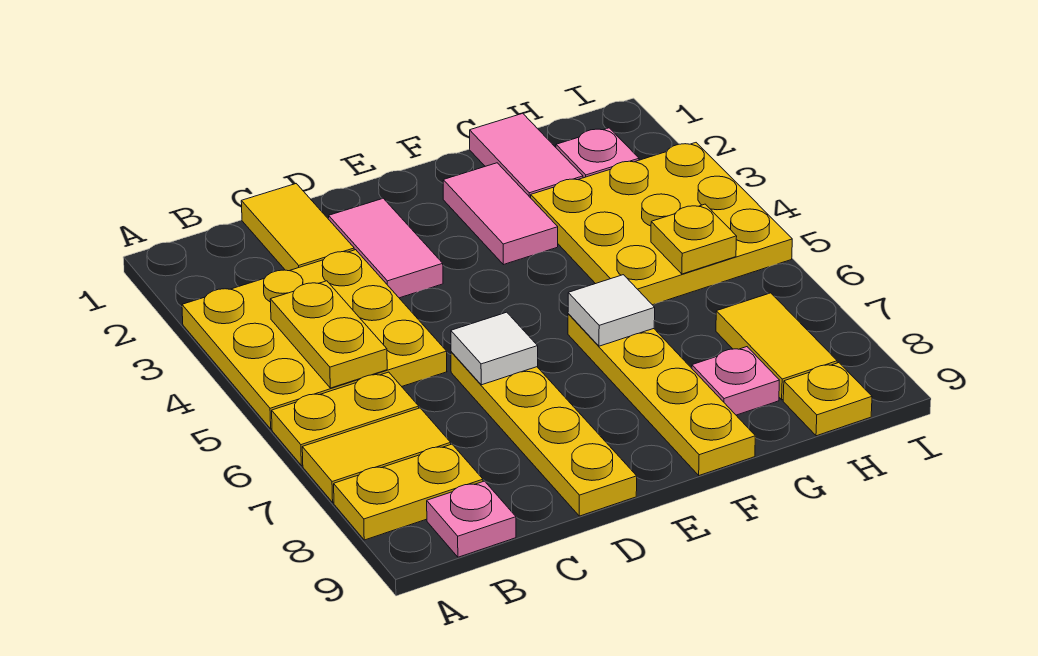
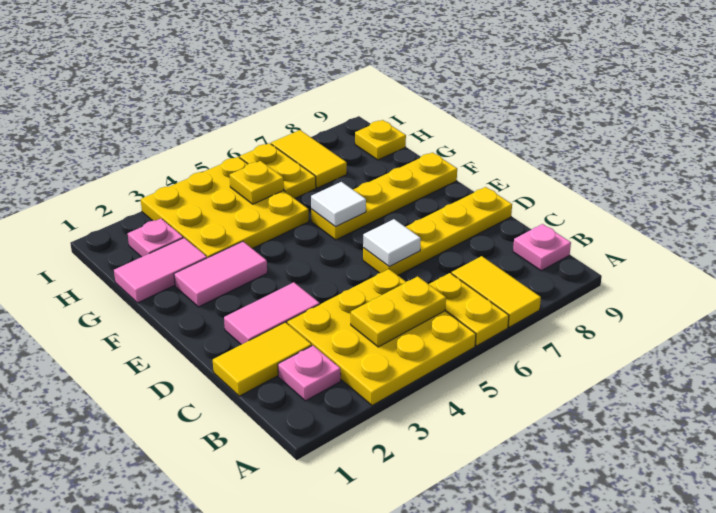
yellow 1x2 plate [334,444,483,540] -> yellow 1x2 plate moved to [240,143,316,199]
pink 1x1 plate [692,347,779,415] -> pink 1x1 plate moved to [278,346,341,401]
yellow 1x2 tile [716,293,837,400] -> yellow 1x2 tile turned to [271,130,347,188]

